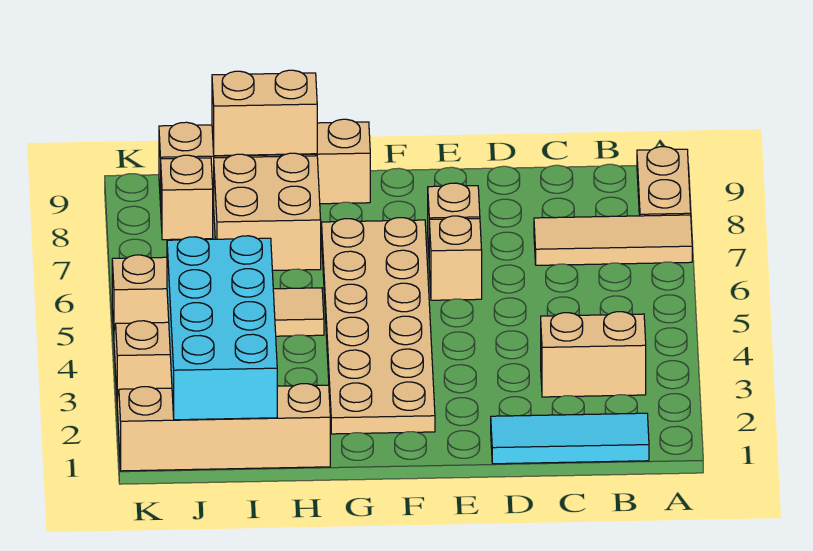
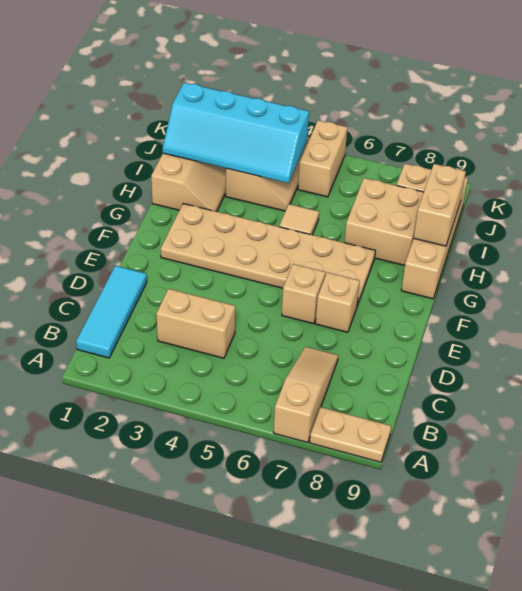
tan 1x3 tile [534,215,692,265] -> tan 1x3 slope [274,347,338,443]
tan 1x2 brick [541,312,646,397] -> tan 1x2 brick turned to [156,289,235,358]
cyan 2x4 brick [167,236,277,420] -> cyan 2x4 slope [163,83,309,183]

